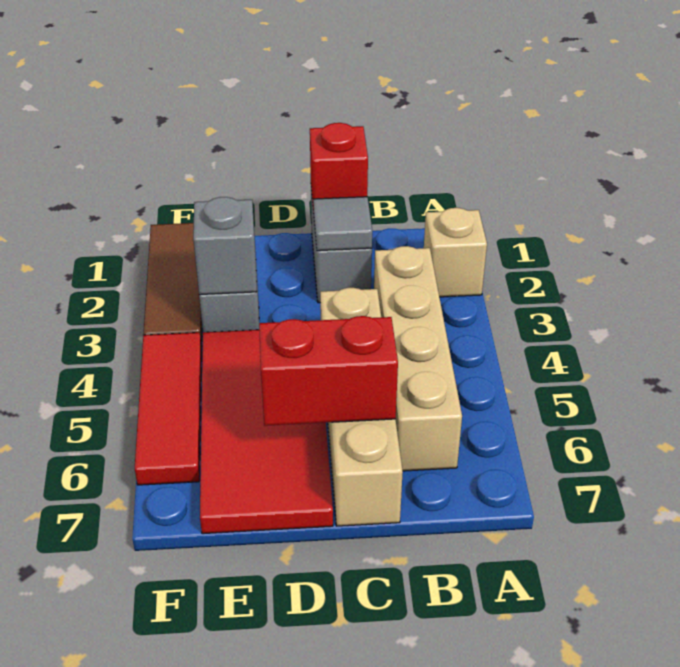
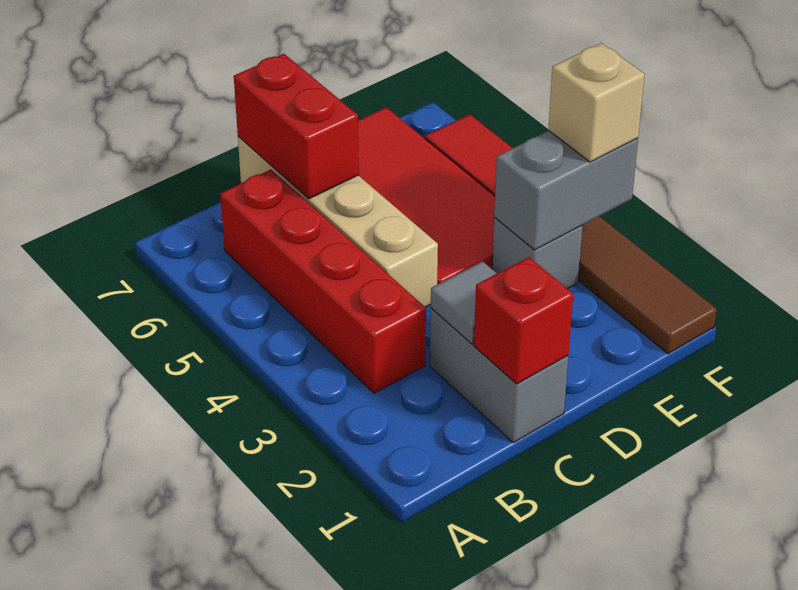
tan 1x1 brick [424,208,487,297] -> tan 1x1 brick moved to [548,43,645,162]
tan 1x4 brick [374,246,462,471] -> red 1x4 brick [220,170,426,393]
red 1x2 brick [259,316,398,426] -> red 1x2 brick turned to [234,54,359,199]
grey 1x1 brick [193,197,257,295] -> grey 1x2 brick [494,131,638,250]

